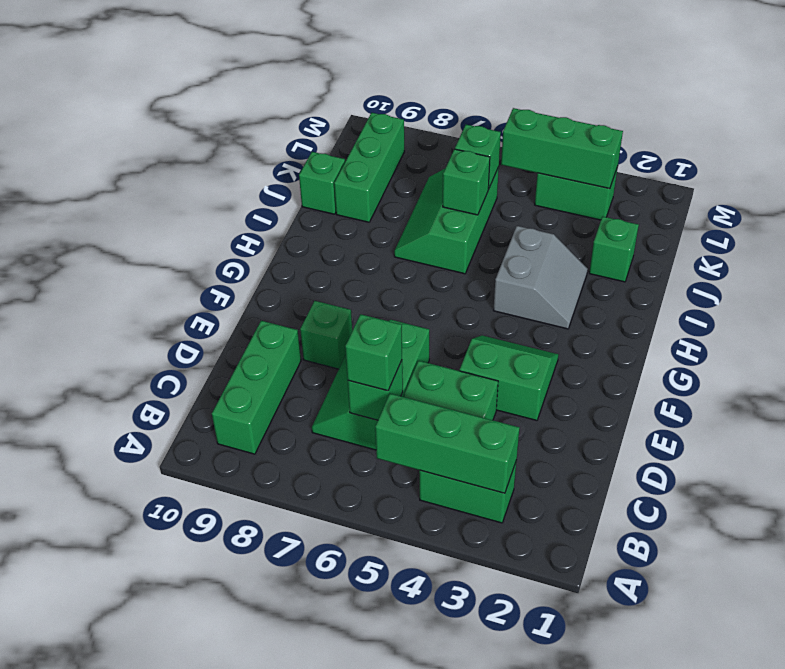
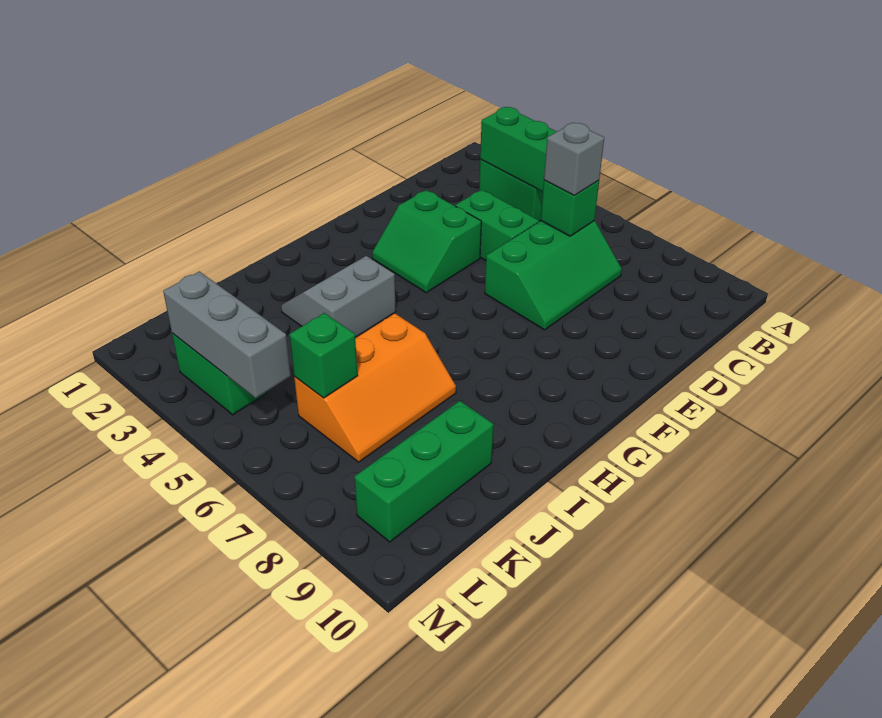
green 1x3 brick [212,321,301,454] -> none
green 1x1 brick [345,314,402,391] -> grey 1x1 brick [544,123,604,195]
green 1x1 brick [300,301,352,369] -> none
green 2x3 slope [394,167,499,274] -> orange 2x3 slope [294,313,456,462]
green 1x1 brick [589,216,639,282] -> none
green 1x1 brick [443,149,490,215] -> none
green 1x1 brick [299,152,345,214] -> none
green 1x3 brick [501,108,623,189] -> grey 1x3 brick [163,271,291,398]

